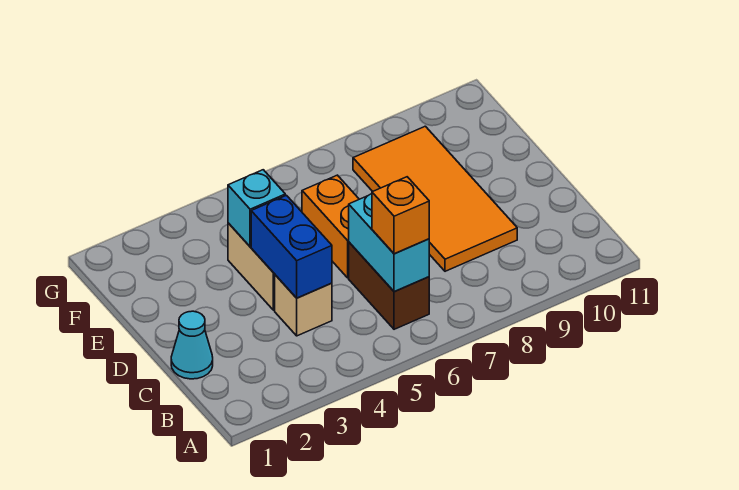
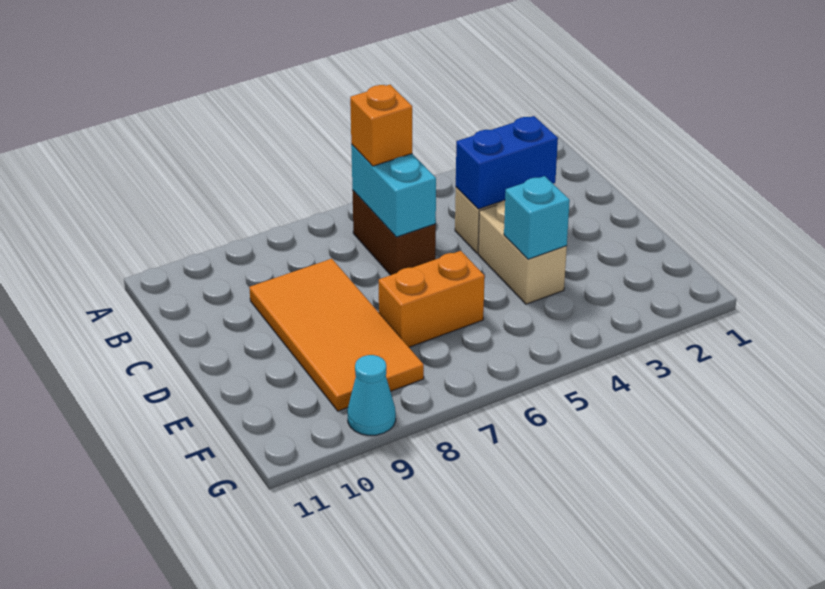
cyan 1x1 cone [171,311,213,379] -> cyan 1x1 cone moved to [347,355,396,435]
blue 1x2 brick [251,195,332,298] -> blue 1x2 brick turned to [456,116,558,209]
orange 1x2 brick [302,175,359,278] -> orange 1x2 brick turned to [379,251,485,347]

